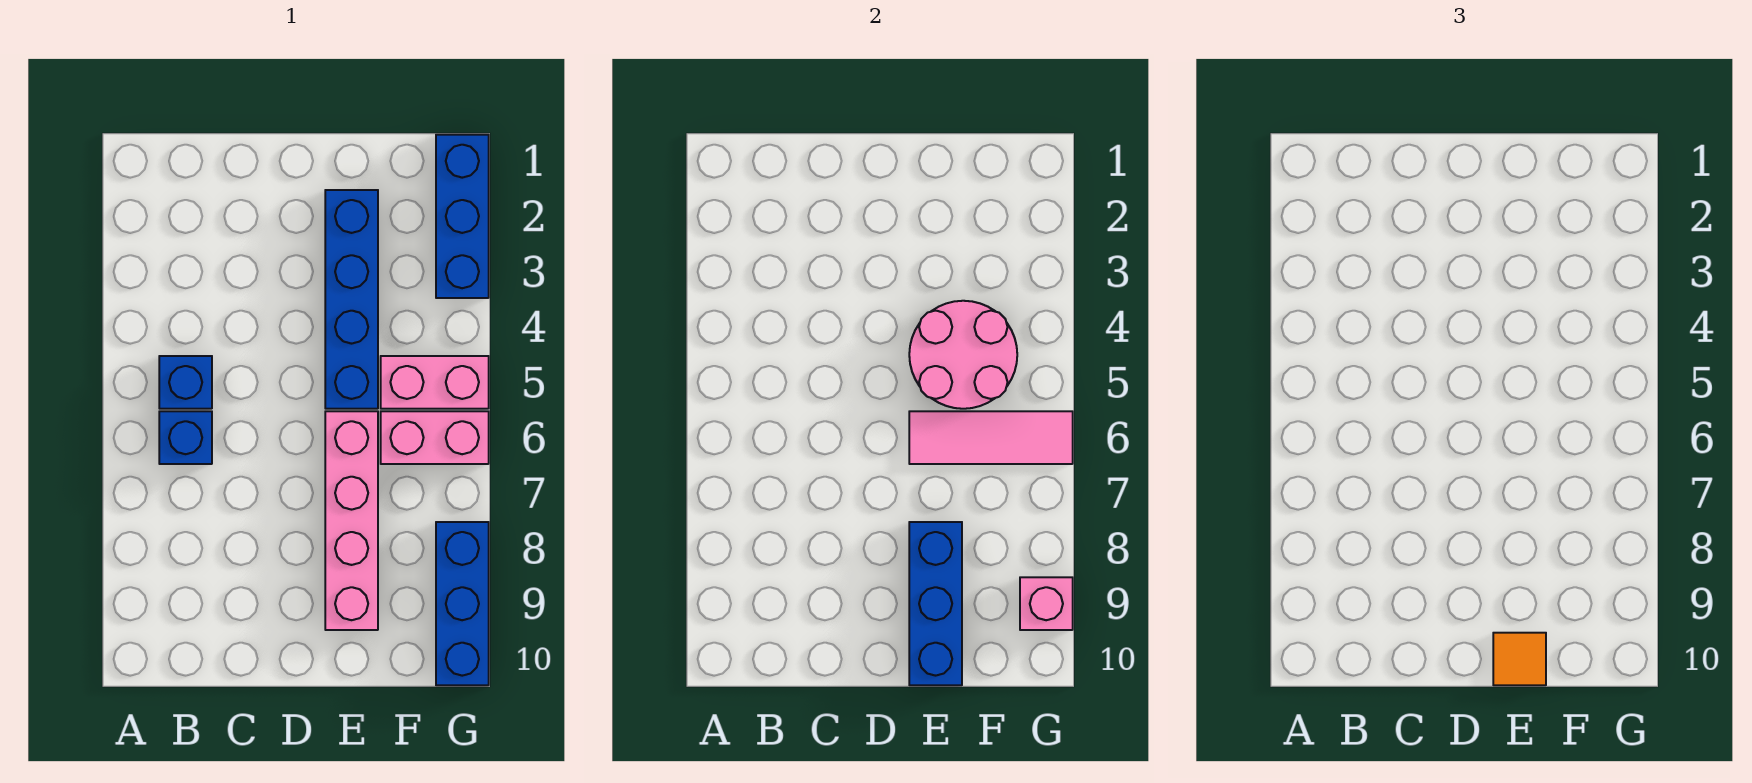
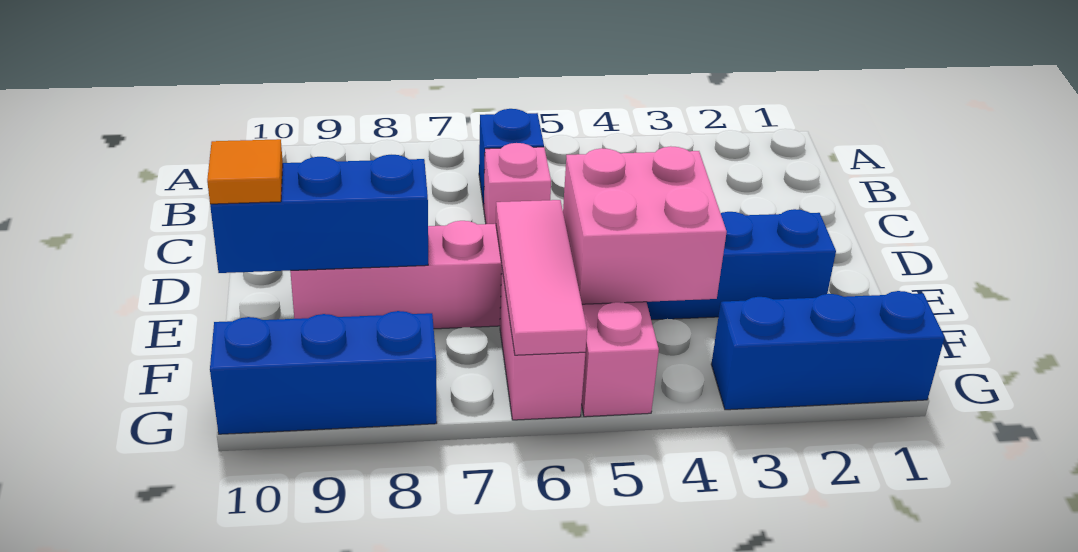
blue 1x1 brick [159,356,212,409] -> none
pink 2x2 round brick [909,301,1017,409] -> pink 2x2 brick [563,146,727,304]
pink 1x1 brick [1020,577,1073,630] -> pink 1x1 brick moved to [484,143,551,224]

